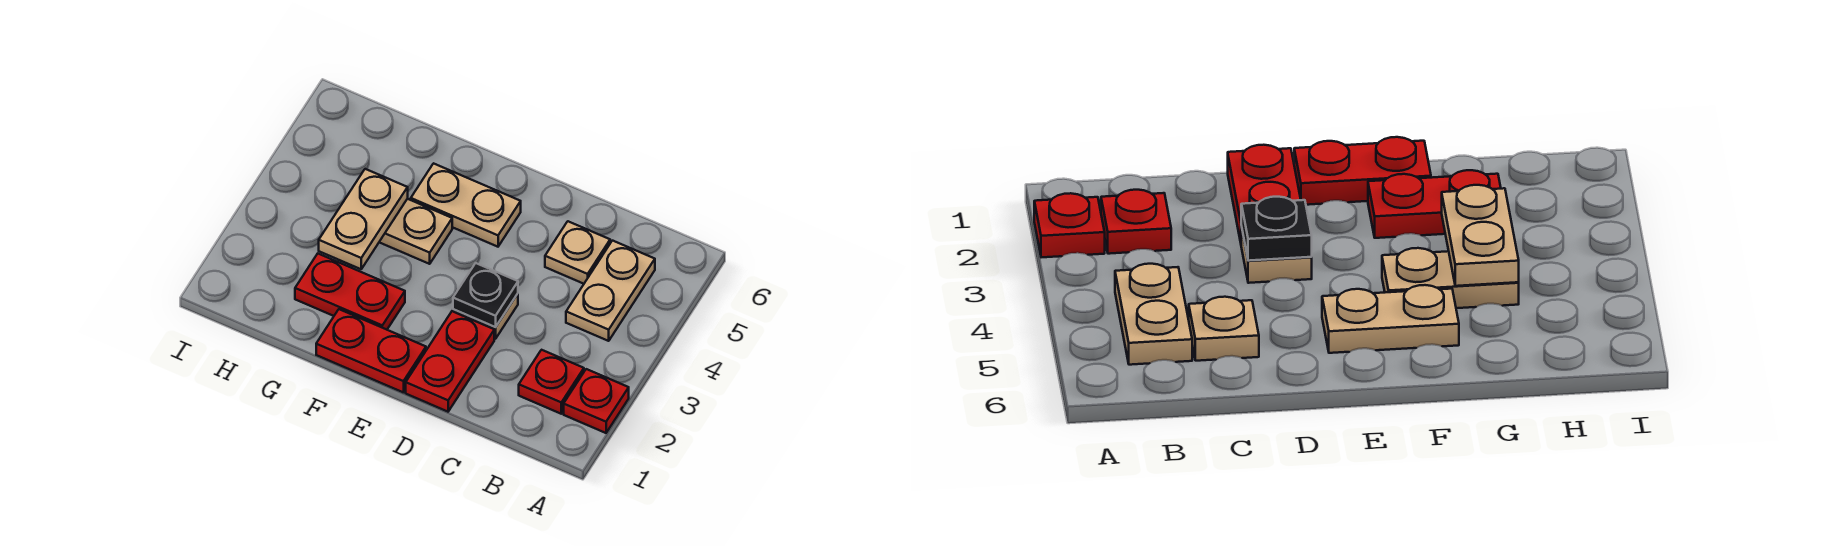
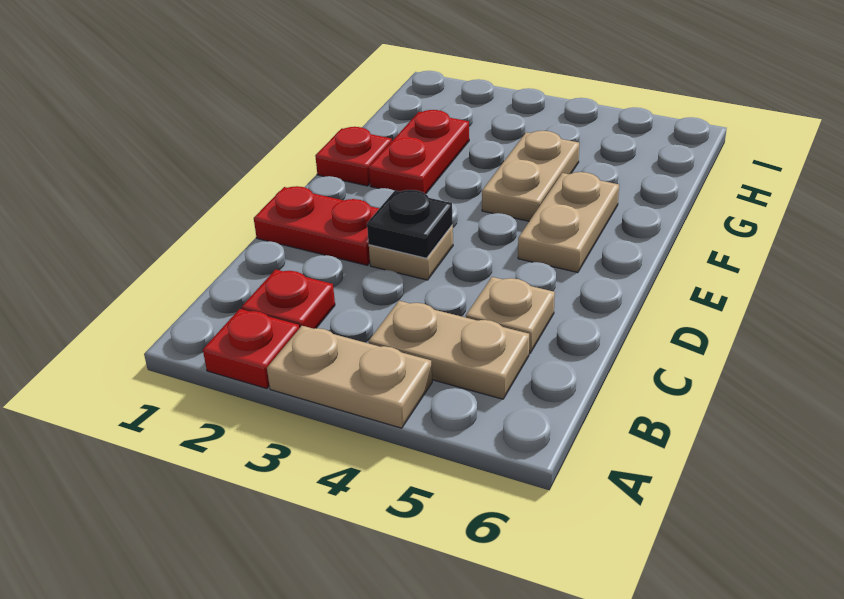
red 1x2 plate [316,309,426,393] -> red 1x1 plate [315,127,392,186]
tan 1x2 plate [319,169,408,269] -> tan 1x2 plate moved to [267,326,432,428]

